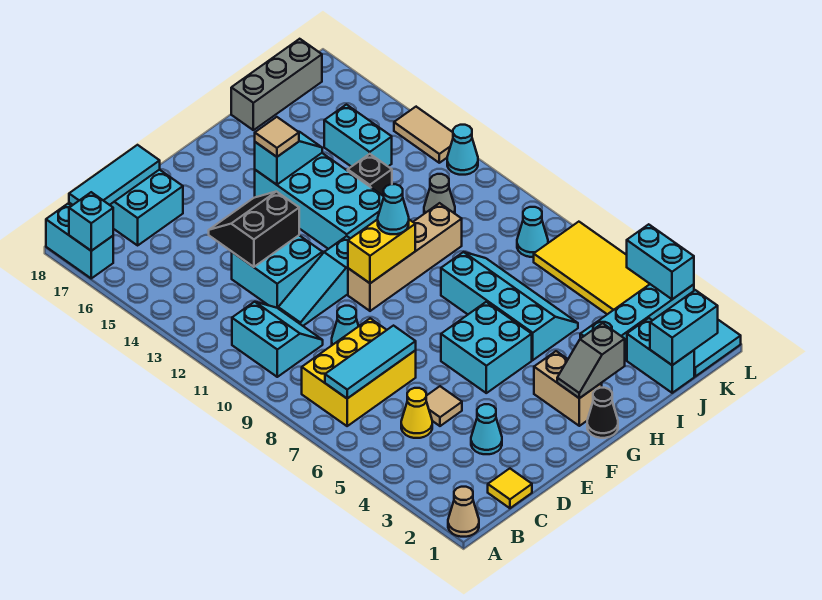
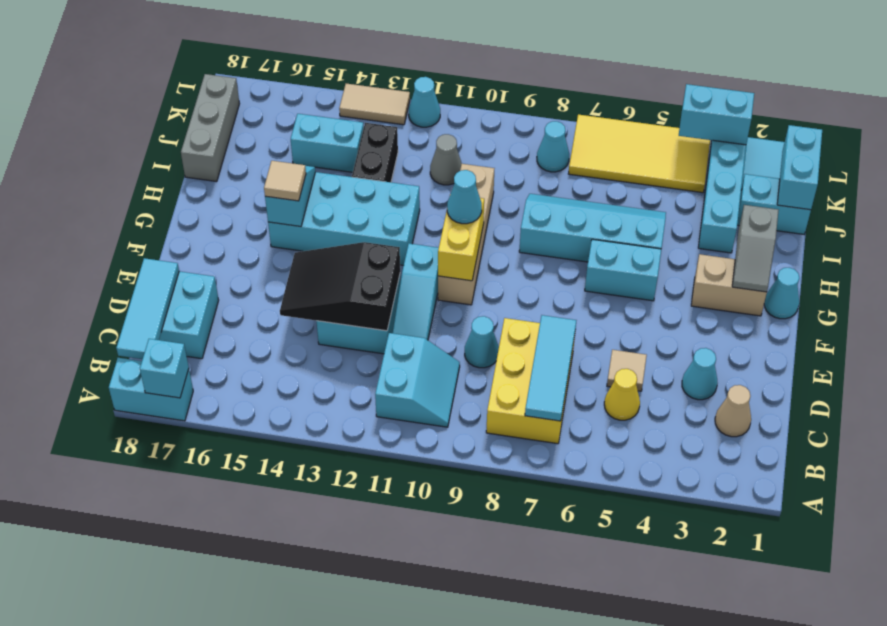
tan 1x1 cone [448,487,479,537] -> tan 1x1 cone moved to [715,385,751,437]
cyan 2x2 slope [232,302,323,377] -> cyan 2x2 slope turned to [375,333,460,427]
yellow 1x1 tile [488,469,532,508] -> none
black 2x2 slope [209,192,299,267] -> black 2x3 slope [280,242,400,331]
cyan 2x2 brick [441,302,532,393] -> cyan 1x2 brick [585,239,661,301]
black 1x1 cone [587,388,618,438] -> cyan 1x1 cone [764,268,799,319]
black 1x1 brick [348,154,392,196] -> black 1x2 brick [352,123,398,182]

